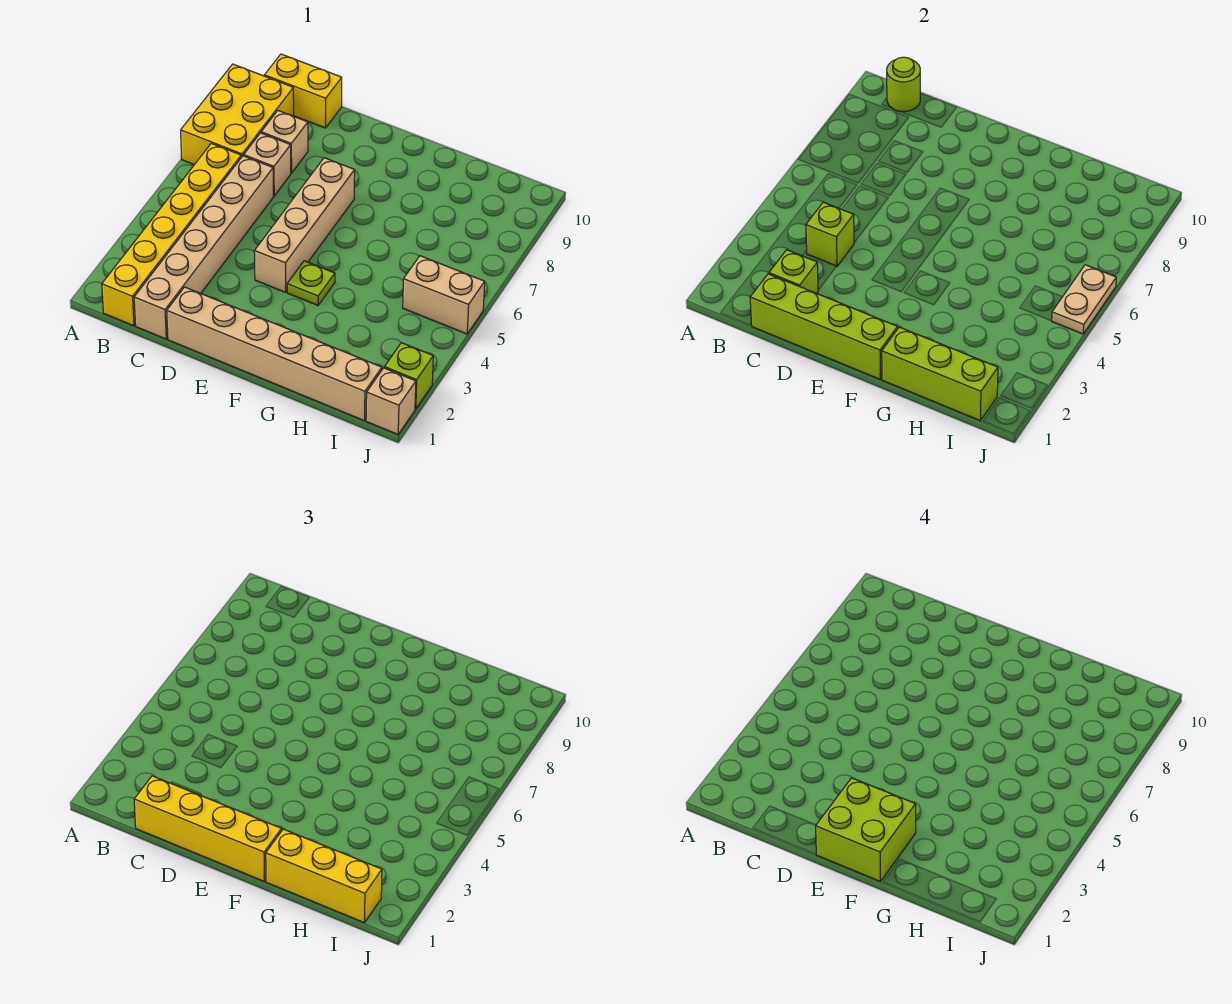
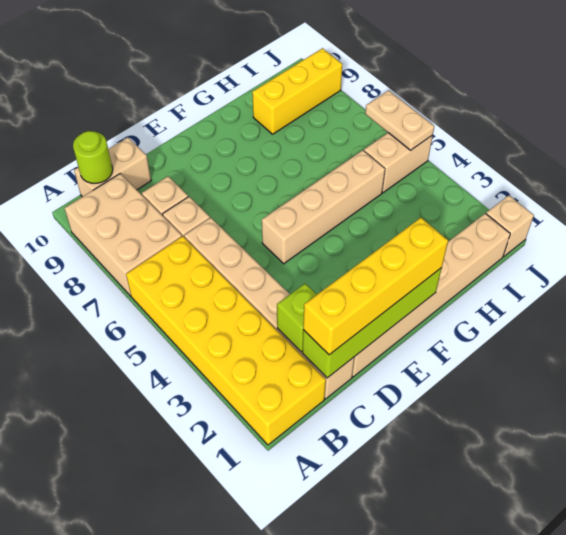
yellow 2x3 brick [181,64,294,165] -> tan 2x3 brick [65,174,182,296]
yellow 1x6 brick [102,143,241,326] -> yellow 2x6 brick [126,236,326,445]
yellow 1x2 brick [264,54,342,128] -> tan 1x2 brick [74,137,151,197]
lime 1x1 brick [806,202,854,266] -> none
lime 2x2 brick [816,778,916,882] -> none
tan 1x4 brick [254,158,355,292] -> tan 1x4 brick turned to [262,150,385,264]
lime 1x1 plate [287,261,335,305] -> none
lime 1x3 brick [882,327,998,421] -> none
yellow 1x3 brick [266,829,382,923] -> yellow 1x3 brick moved to [252,48,343,134]
lime 1x1 brick [384,343,433,409] -> none

